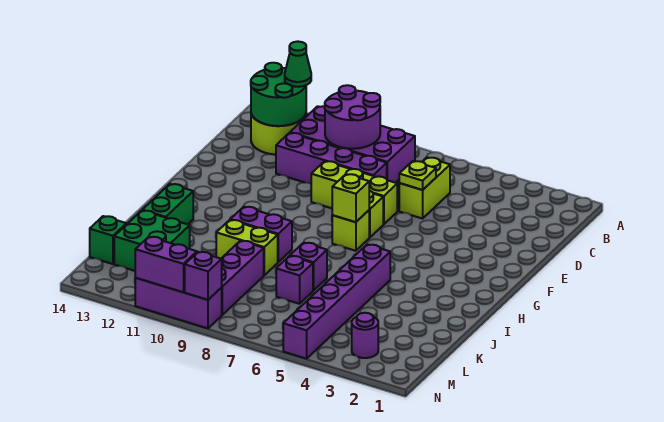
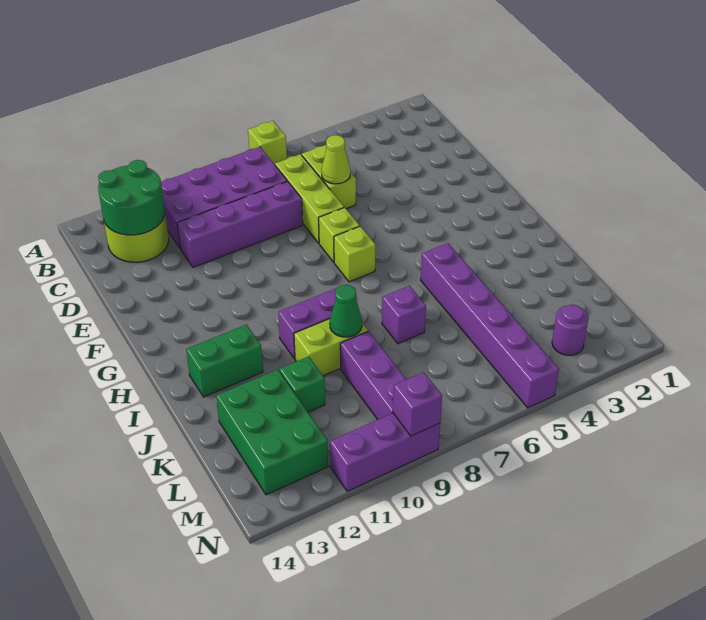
purple 2x2 round brick [325,85,380,149] -> none
green 1x1 cone [285,41,311,87] -> green 1x1 cone moved to [330,285,362,337]
lime 1x1 plate [399,161,436,190] -> lime 1x1 cone [321,135,350,184]
lime 1x3 brick [311,161,397,224] -> lime 1x3 brick turned to [275,154,344,243]
lime 1x1 brick [332,174,369,222] -> lime 1x1 brick moved to [248,121,287,165]
green 1x2 brick [142,184,193,224] -> green 1x2 brick turned to [186,325,263,397]
purple 1x1 brick [276,256,313,304] -> none
green 2x2 brick [114,211,190,271] -> green 2x3 brick [216,369,328,495]
green 1x1 brick [90,216,126,264] -> green 1x1 brick moved to [279,357,325,412]
purple 1x2 brick [135,237,197,292] -> none

